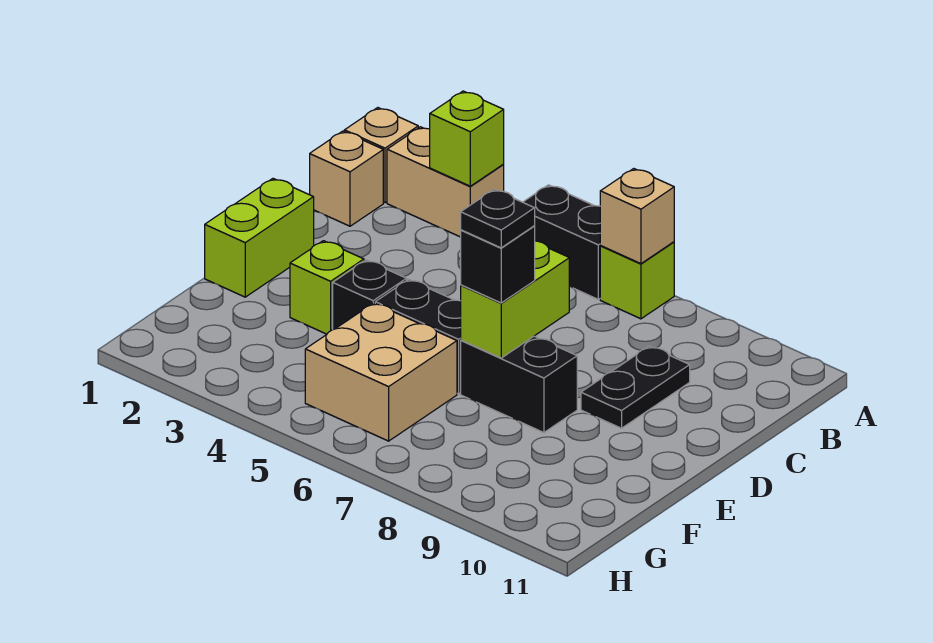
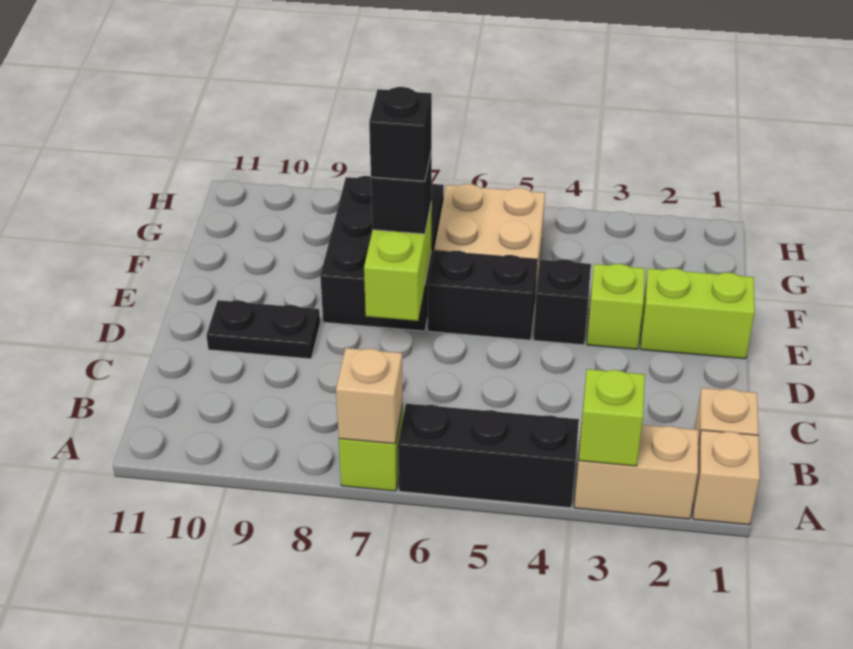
black 1x2 brick [523,185,601,299] -> black 1x3 brick [398,404,579,508]
black 1x2 plate [581,346,690,428] -> black 1x2 plate turned to [206,300,320,359]
lime 1x2 brick [205,179,314,297] -> lime 1x2 brick turned to [640,268,755,359]
black 1x2 brick [461,336,577,433] -> black 2x3 brick [320,176,444,331]
black 1x1 plate [461,190,535,248] -> black 1x1 brick [369,87,432,181]

